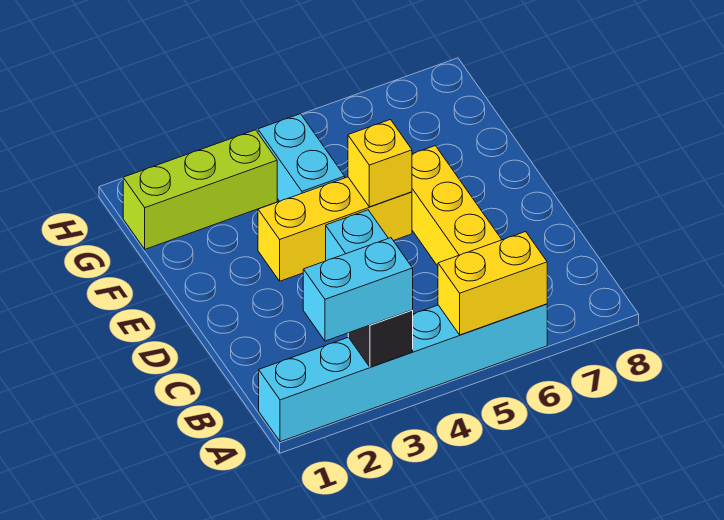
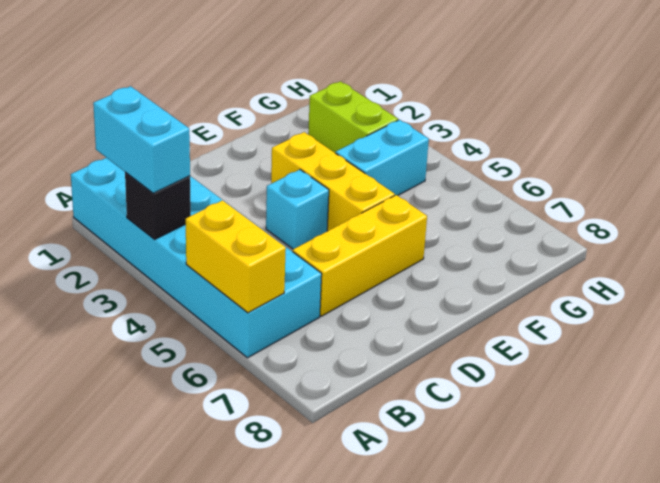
cyan 1x6 brick [259,304,547,442] -> cyan 2x6 brick [71,158,322,358]
yellow 1x1 brick [348,120,412,207] -> none
lime 1x3 brick [123,130,277,249] -> lime 1x2 brick [308,81,398,153]

